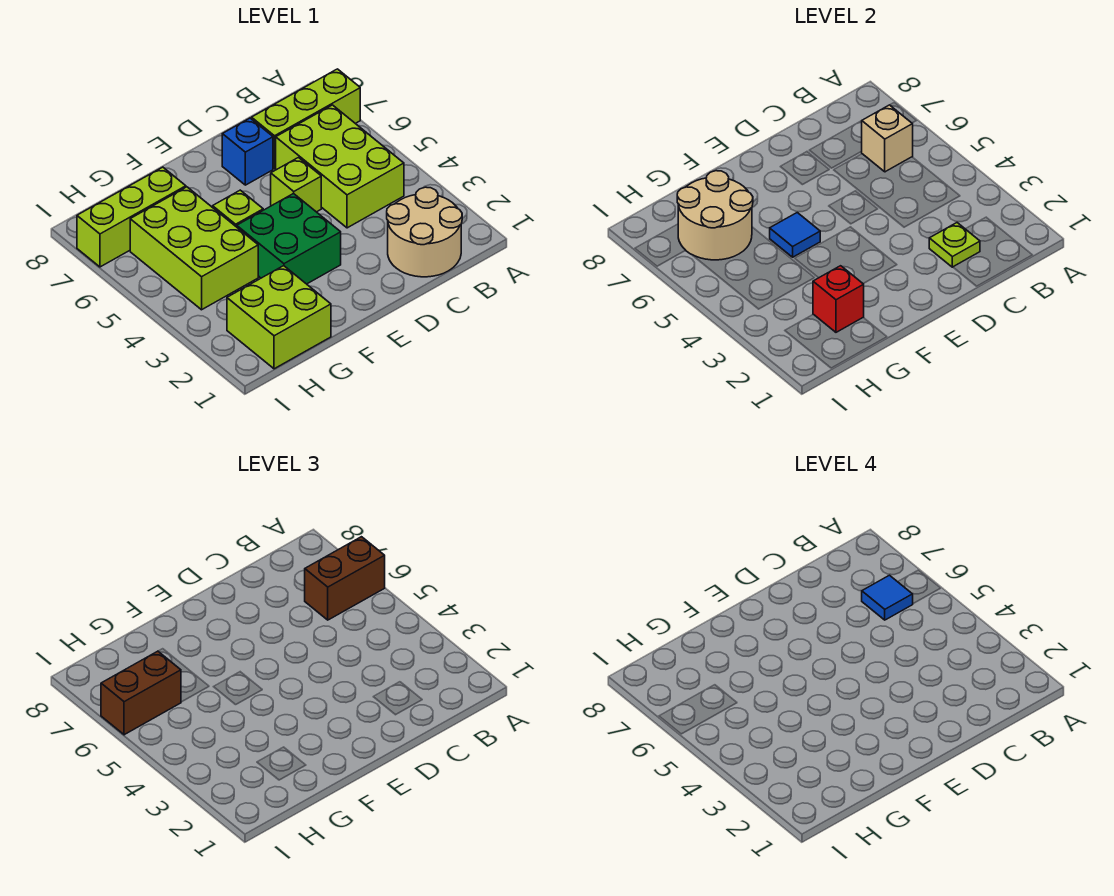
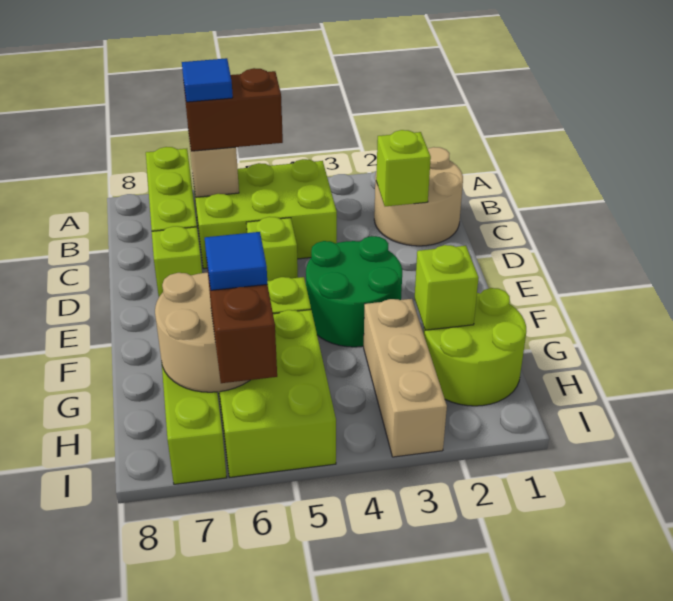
brown 1x2 brick [305,537,385,620] -> brown 1x2 brick turned to [184,68,283,151]
lime 1x1 plate [929,223,980,267] -> lime 1x1 brick [376,130,431,206]
blue 1x1 brick [222,118,273,185] -> lime 1x1 brick [152,226,202,297]
green 2x2 brick [237,193,341,284] -> green 2x2 round brick [306,236,402,347]
blue 1x1 tile [770,213,820,257] -> blue 1x1 tile moved to [205,232,267,290]
lime 2x2 brick [227,266,331,369] -> lime 2x2 round brick [424,288,526,406]
red 1x1 brick [813,266,864,332] -> lime 1x1 brick [415,245,479,330]
none -> tan 1x3 brick [364,299,447,457]
lime 2x3 brick [130,187,258,310] -> lime 2x3 brick turned to [219,310,336,477]

